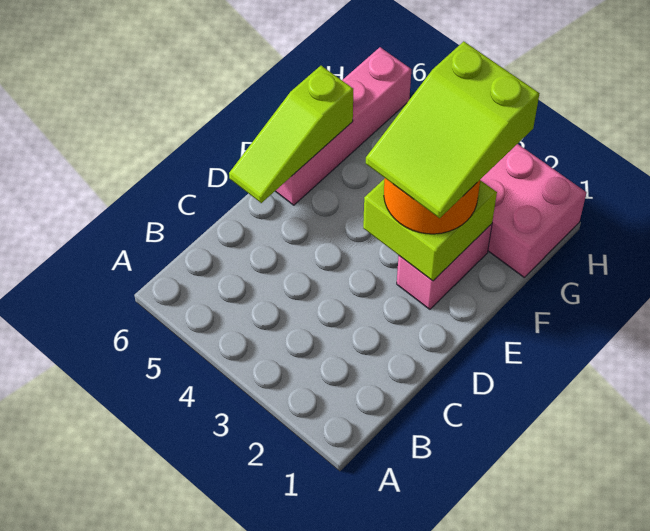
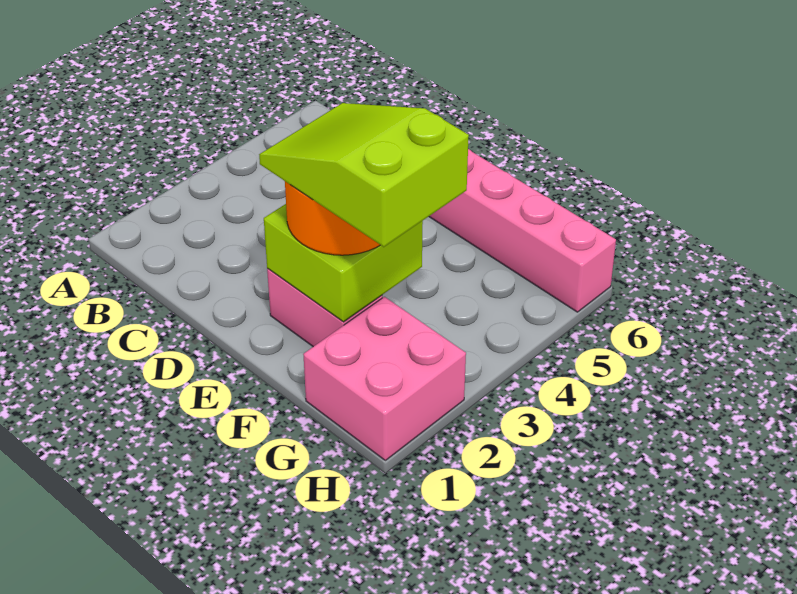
lime 1x3 slope [229,66,353,203] -> none

